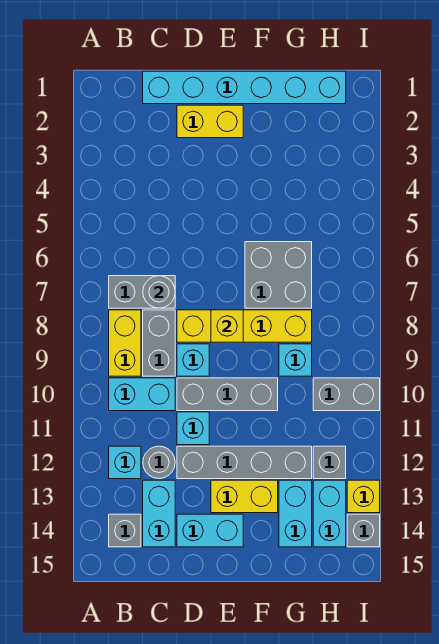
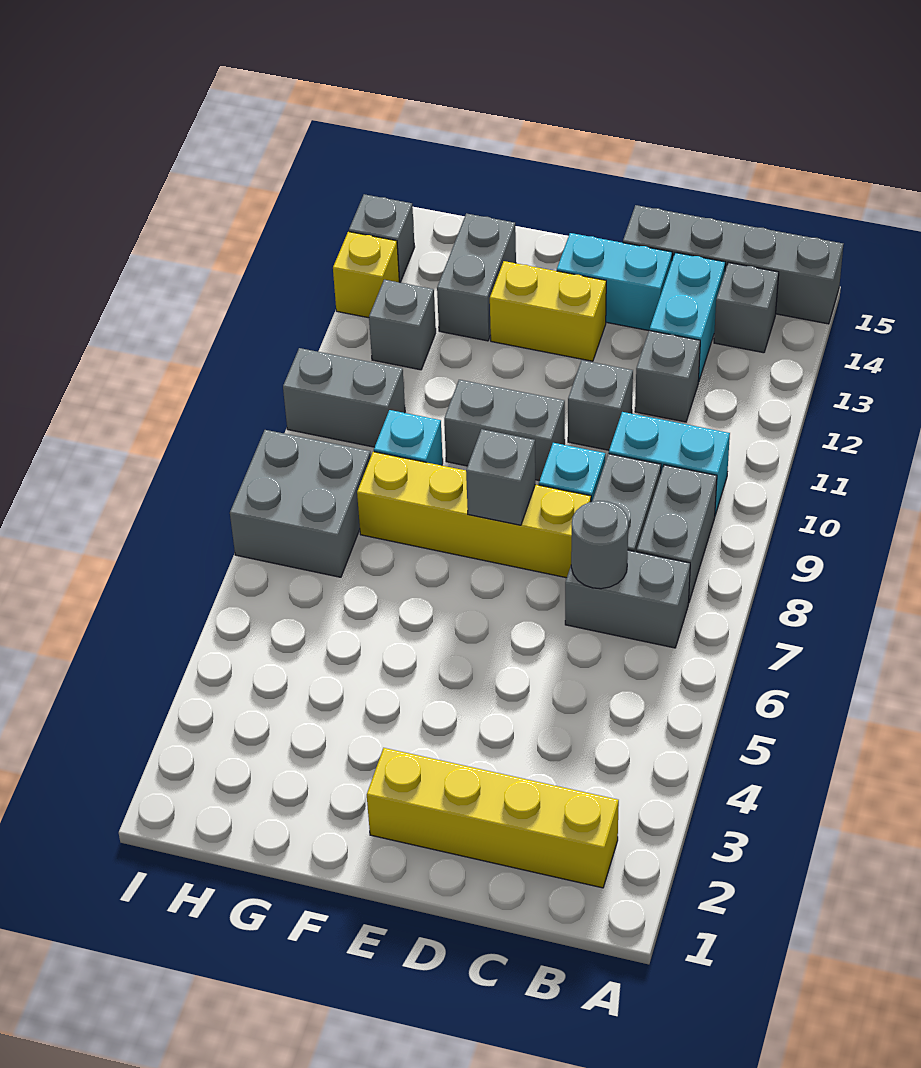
yellow 1x2 brick [109,310,141,376] -> grey 1x2 brick [637,465,717,603]
cyan 1x1 brick [109,446,141,479] -> none
cyan 1x6 brick [143,71,346,104] -> none
grey 1x1 round brick [143,446,175,479] -> grey 1x1 brick [635,330,700,422]
yellow 1x2 brick [177,105,243,138] -> yellow 1x4 brick [367,748,619,888]
grey 1x3 brick [177,378,278,411] -> grey 1x2 brick [444,380,565,481]
cyan 1x1 brick [177,412,209,445] -> grey 1x1 brick [568,360,633,450]
grey 1x4 brick [177,446,312,479] -> grey 1x4 brick moved to [623,205,843,324]
yellow 1x1 brick [211,310,243,342] -> grey 1x1 brick [466,429,535,525]
grey 2x2 brick [245,242,312,308] -> grey 2x2 brick moved to [230,430,371,577]
cyan 1x2 brick [279,480,312,547] -> grey 1x2 brick [437,213,516,341]
cyan 1x2 brick [313,480,346,547] -> none

